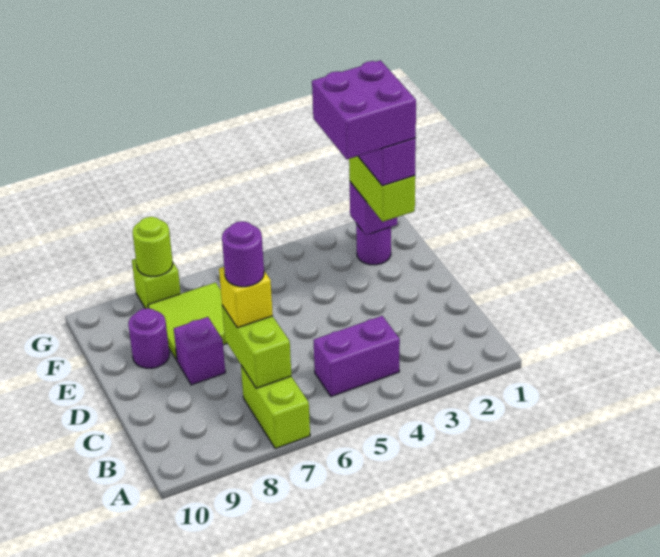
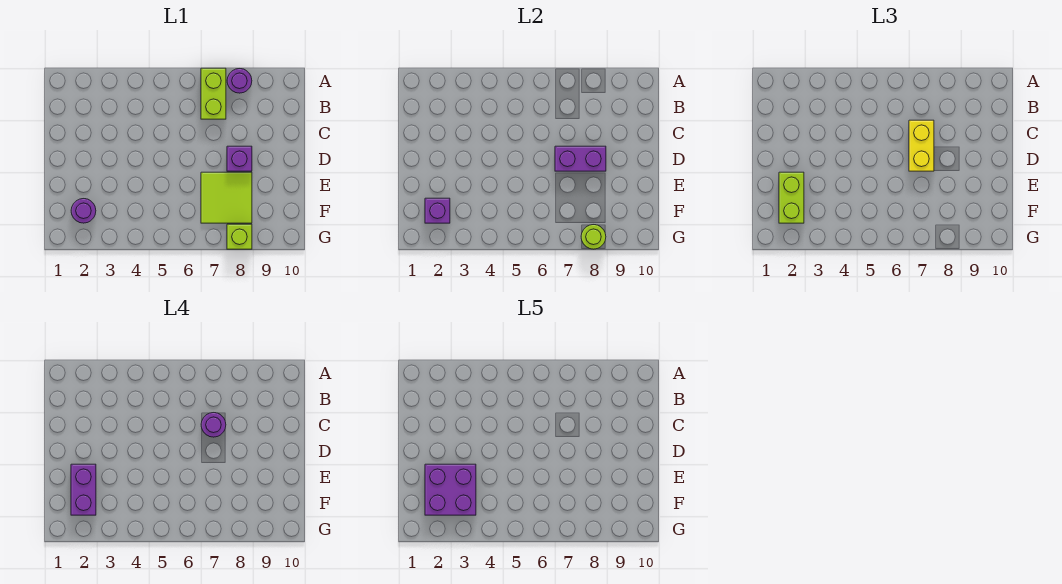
purple 1x2 brick [313,316,400,396] -> purple 1x2 brick moved to [555,146,606,171]
lime 1x2 brick [222,306,291,388] -> none
yellow 1x1 brick [219,267,273,328] -> yellow 1x2 brick [909,120,934,171]
purple 1x1 round brick [128,308,169,368] -> purple 1x1 round brick moved to [227,69,252,93]

